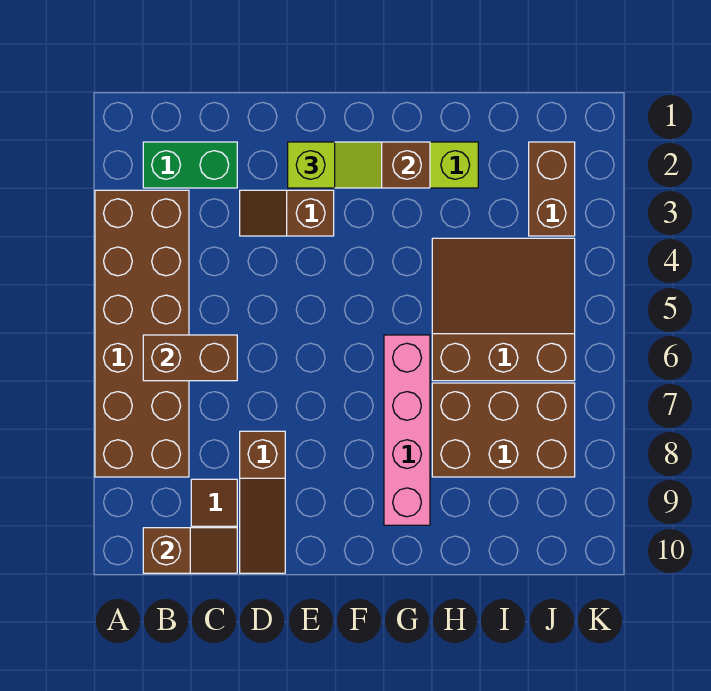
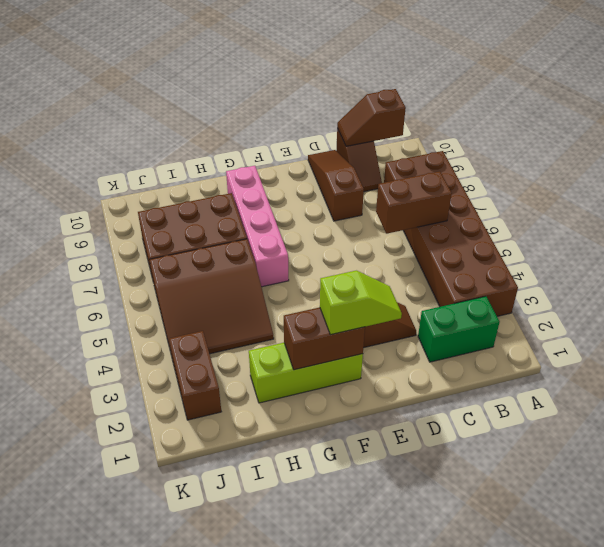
lime 1x2 slope [288,142,382,188] -> lime 1x2 slope turned to [320,271,402,335]

